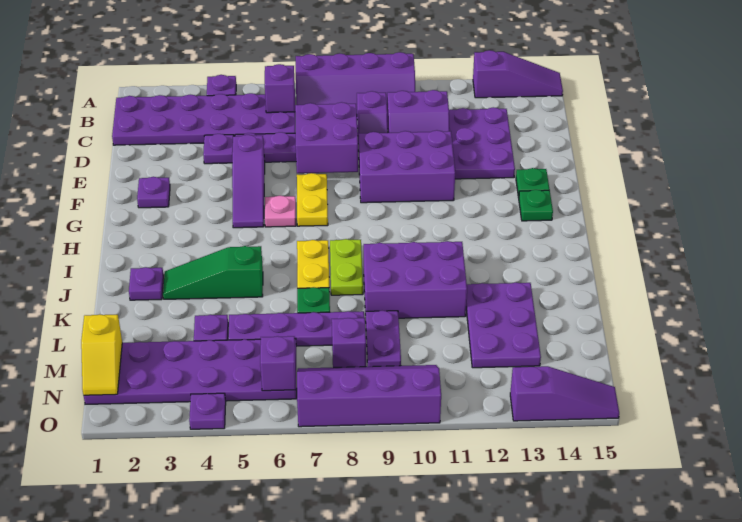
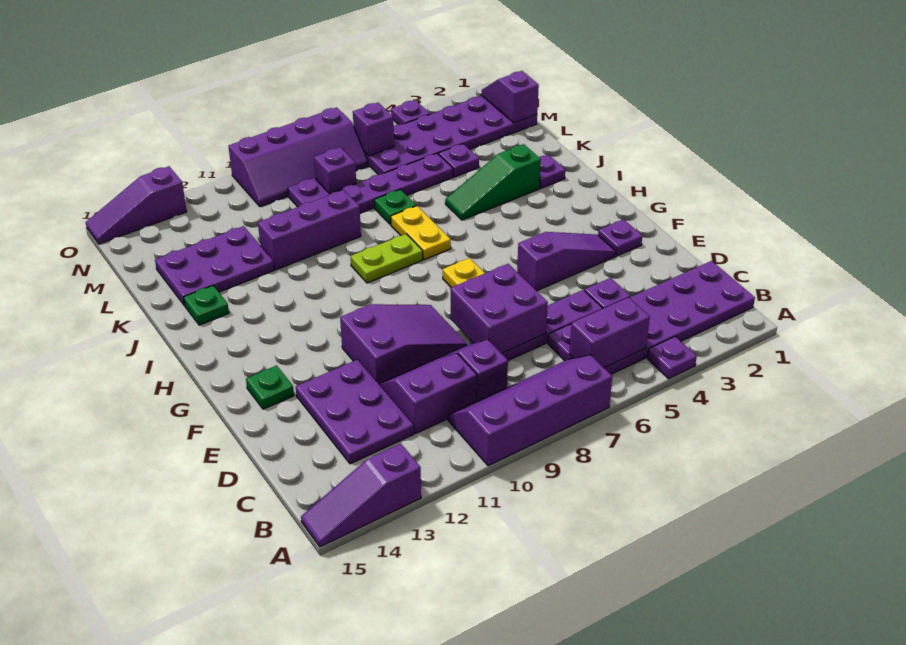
purple 1x1 brick [265,64,295,113] -> purple 1x2 brick [569,297,650,368]
purple 1x3 slope [232,135,265,228] -> purple 1x3 slope turned to [517,232,616,291]
purple 2x3 brick [359,130,455,203] -> purple 2x3 slope [340,304,467,384]
pink 1x1 plate [265,196,296,227] -> none
green 1x1 plate [519,190,553,221] -> green 1x1 plate moved to [184,285,229,325]
lime 1x2 plate [330,239,363,295] -> lime 1x2 plate turned to [351,234,423,283]
green 1x3 slope [163,246,263,299] -> green 1x3 slope turned to [445,144,541,220]
purple 2x3 brick [364,241,467,318] -> purple 1x3 brick [258,190,361,270]
purple 2x3 plate [466,282,541,368] -> purple 2x3 plate turned to [155,226,274,306]
yellow 1x2 slope [81,314,122,395] -> purple 1x2 slope [482,71,539,123]

